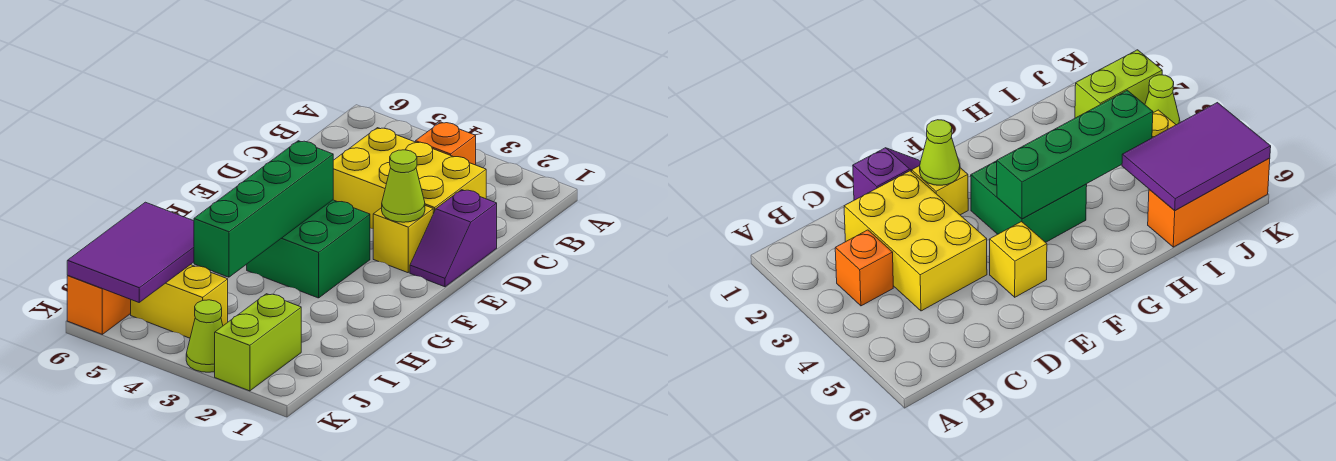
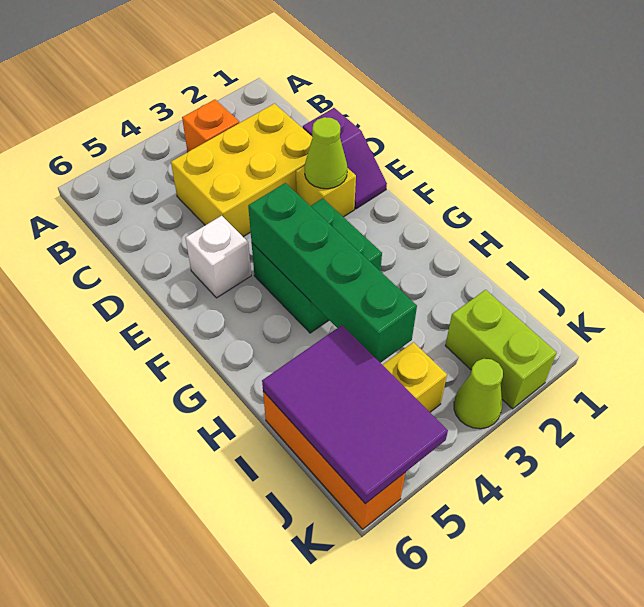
yellow 1x1 brick [990,222,1047,297] -> white 1x1 brick [185,216,251,298]

